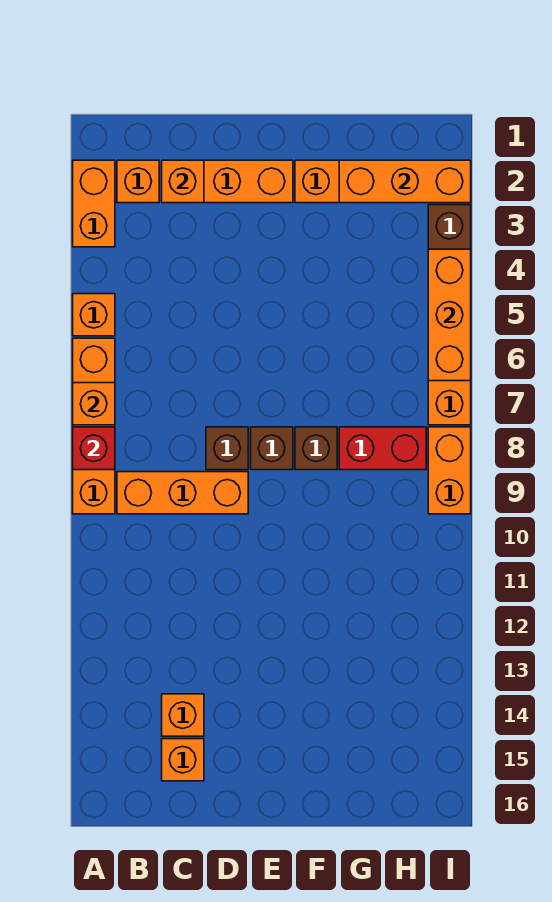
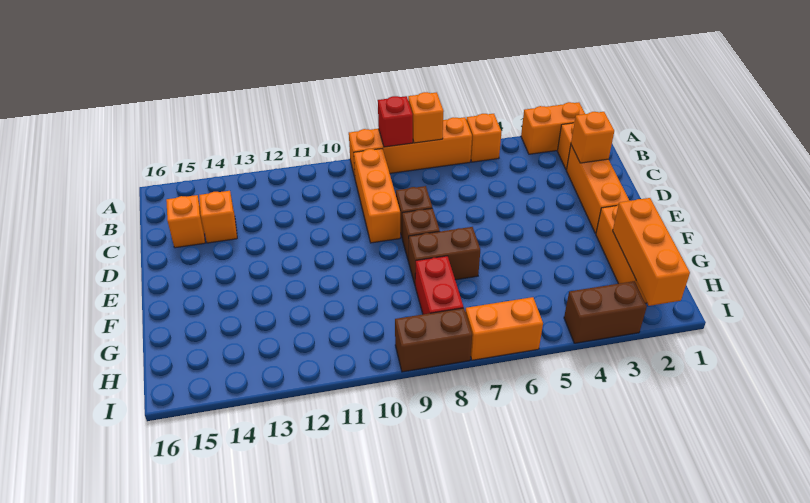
brown 1x1 brick [295,427,337,470] -> brown 1x2 brick [409,227,480,284]
orange 1x3 brick [428,249,471,381] -> none
orange 1x2 brick [428,427,471,514] -> brown 1x2 brick [395,308,472,372]

